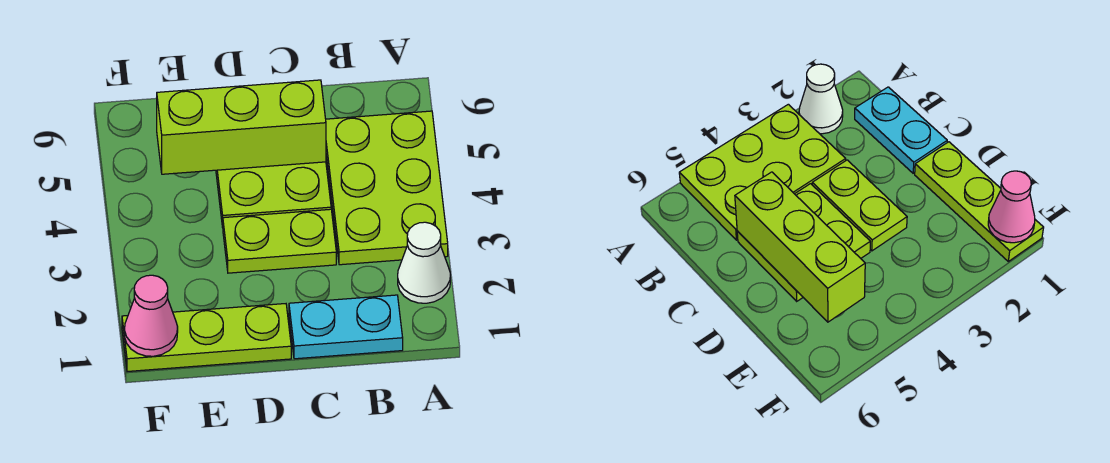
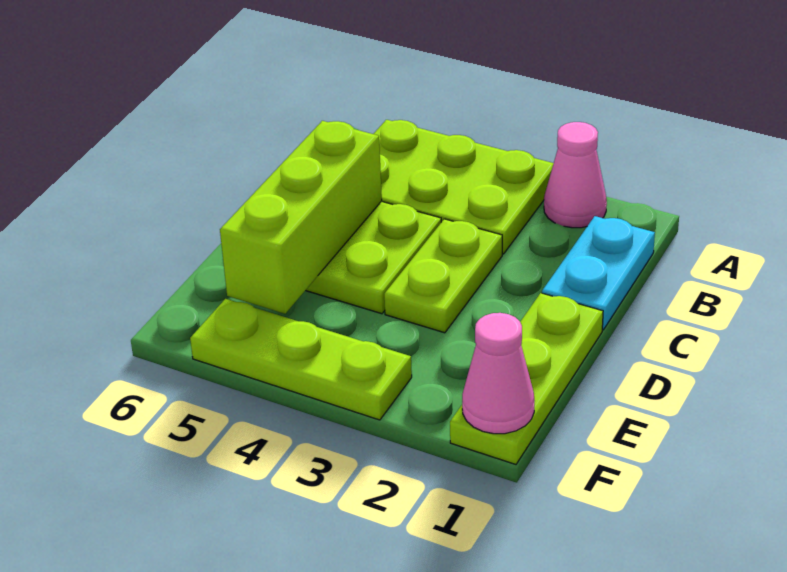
white 1x1 cone [398,222,450,303] -> pink 1x1 cone [544,122,607,228]
none -> lime 1x3 plate [190,299,412,420]

